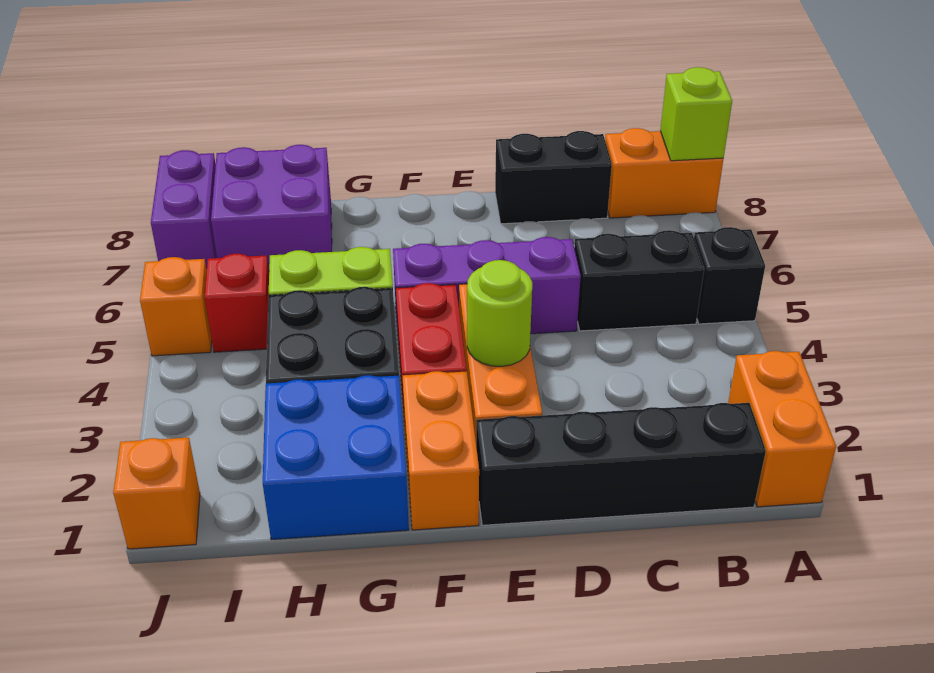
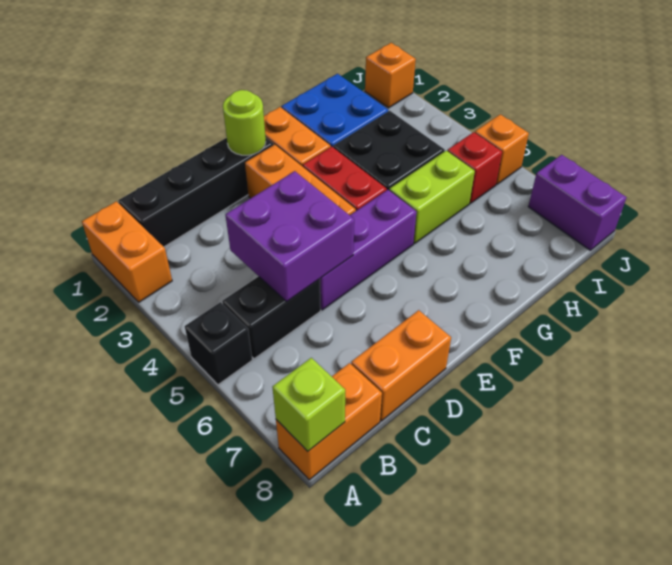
black 1x2 brick [495,131,612,224] -> orange 1x2 brick [351,310,451,421]
lime 1x1 round brick [467,260,532,367] -> lime 1x1 round brick moved to [223,90,266,155]
purple 2x2 brick [211,145,332,269] -> purple 2x2 brick moved to [225,171,354,301]

